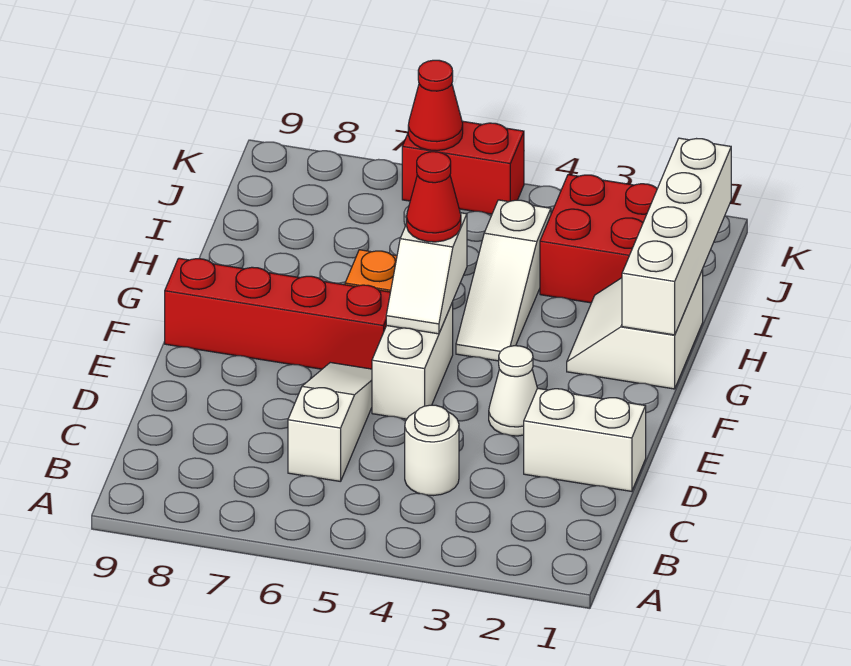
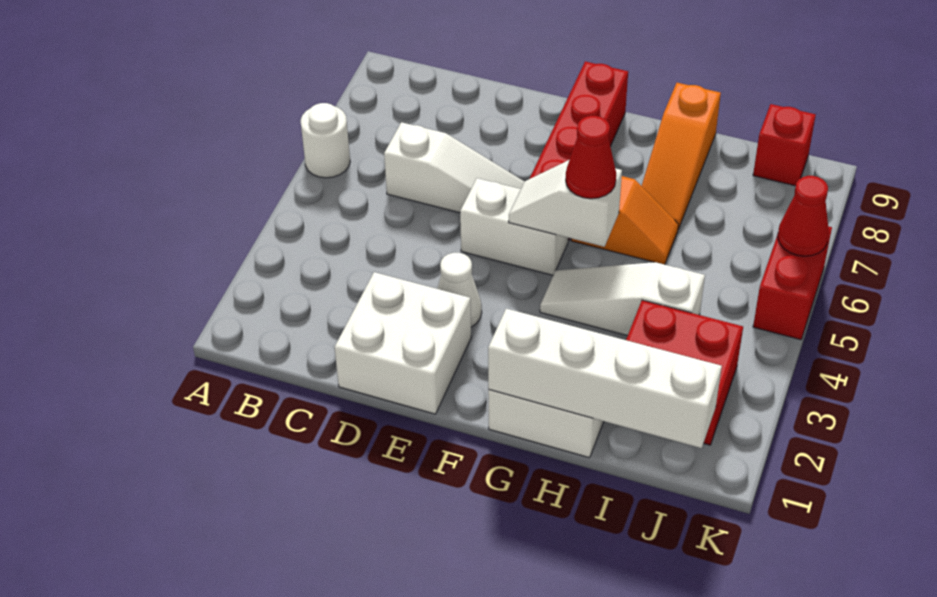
white 1x1 round brick [405,405,459,496] -> white 1x1 round brick moved to [301,103,350,178]
white 1x2 brick [524,388,646,491] -> white 2x2 brick [334,272,471,414]
none -> orange 1x3 slope [642,83,721,229]
none -> red 1x1 brick [753,104,816,186]

